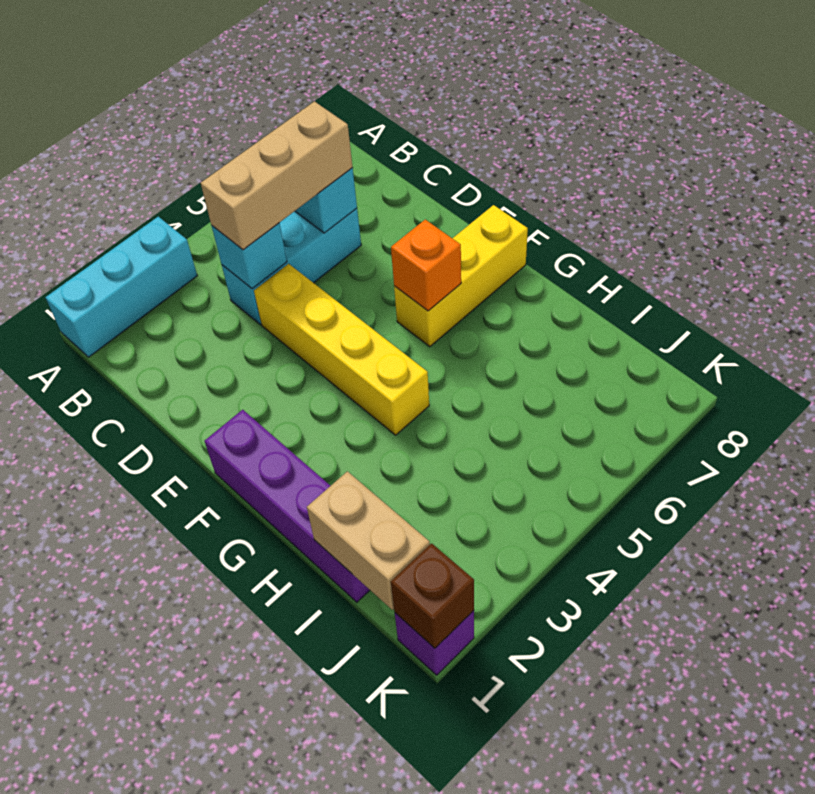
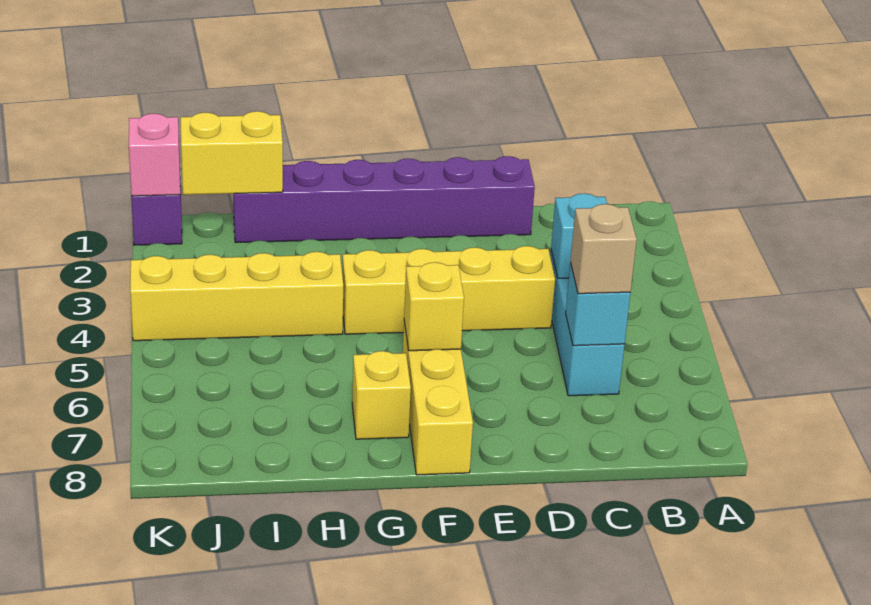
cyan 1x3 brick [45,217,197,357] -> none
tan 1x3 brick [201,101,353,250] -> tan 1x1 brick [570,204,637,294]
purple 1x4 brick [205,410,370,602] -> purple 1x6 brick [233,156,535,243]
orange 1x1 brick [391,219,461,311] -> yellow 1x1 brick [404,262,464,351]
none -> yellow 1x1 brick [352,351,411,439]
none -> yellow 1x4 brick [130,252,343,341]
tan 1x2 brick [307,471,430,610] -> yellow 1x2 brick [181,111,283,195]
brown 1x1 brick [391,543,474,648] -> pink 1x1 brick [129,114,180,196]

